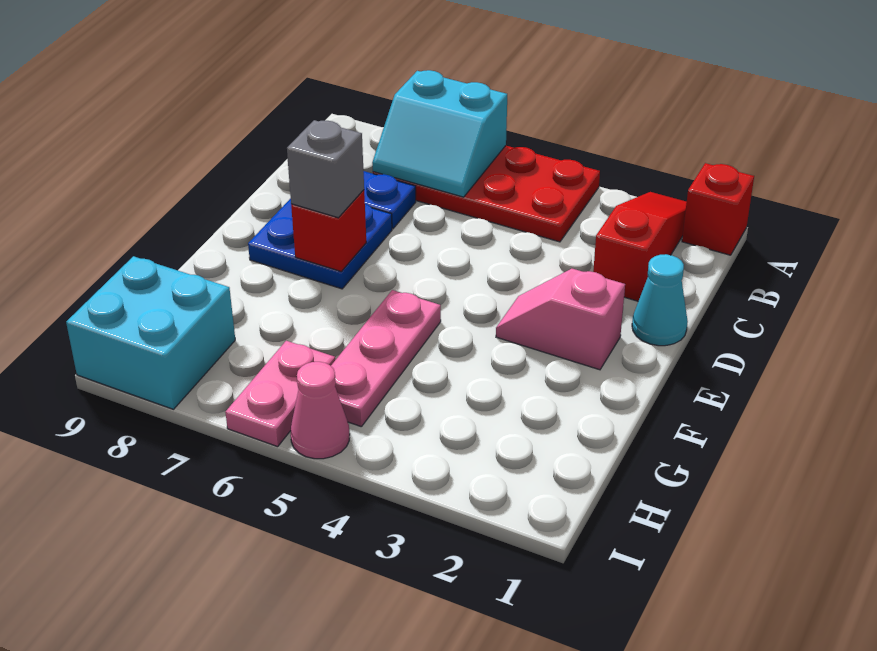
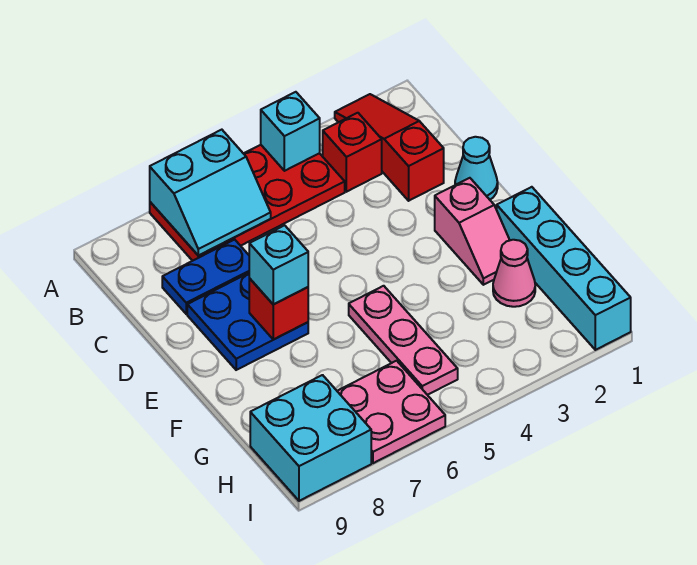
red 1x1 brick [682,163,754,255] -> red 1x1 brick moved to [323,113,382,192]
none -> cyan 1x1 brick [261,92,320,171]
pink 1x2 slope [496,269,625,370] -> pink 1x2 slope turned to [435,178,510,285]
grey 1x1 brick [287,120,364,218] -> cyan 1x1 brick [249,225,308,304]
none -> cyan 1x4 brick [497,187,631,350]
pink 1x2 plate [225,341,335,447] -> pink 2x2 plate [337,361,445,463]
pink 1x1 cone [291,362,350,459] -> pink 1x1 cone moved to [493,240,535,307]

